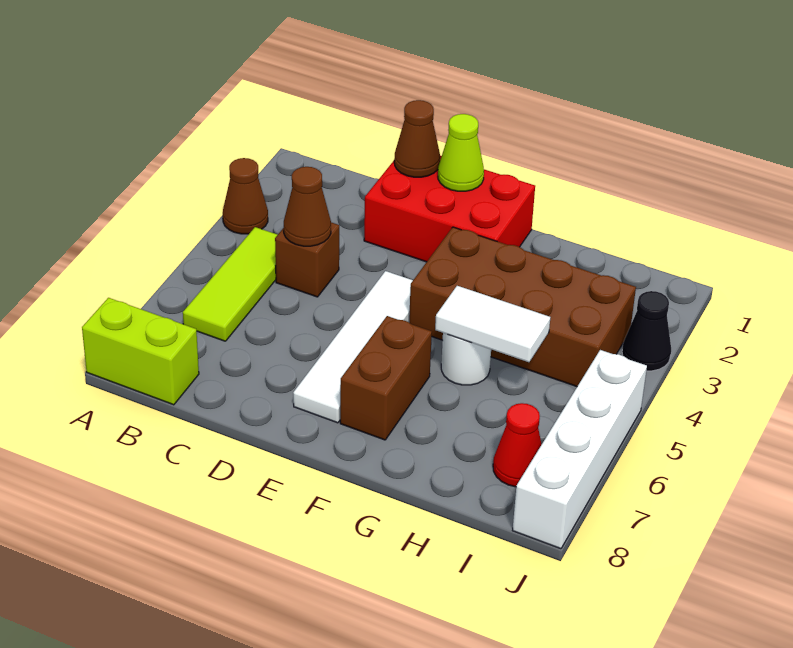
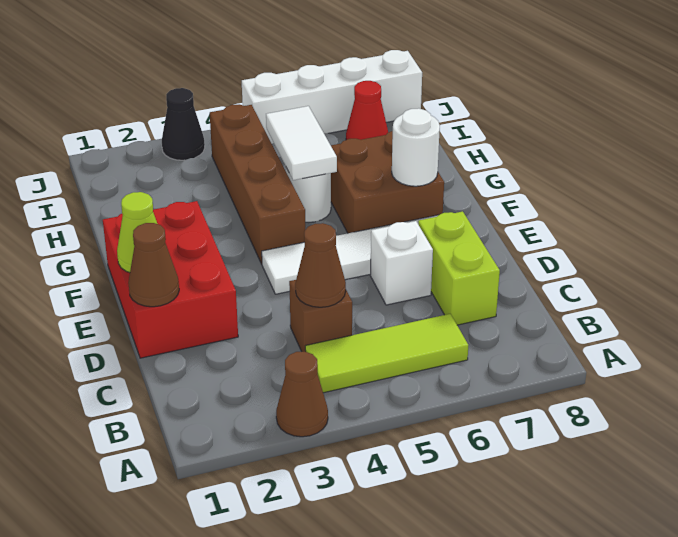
lime 1x2 brick [82,298,199,405] -> lime 1x2 brick moved to [418,211,500,325]
none -> white 1x1 brick [370,221,433,305]
brown 2x4 brick [409,227,636,387] -> brown 1x4 brick [210,104,305,264]
brown 1x2 brick [340,316,432,440] -> brown 2x2 brick [331,131,444,233]
none -> white 1x1 round brick [392,108,440,186]

